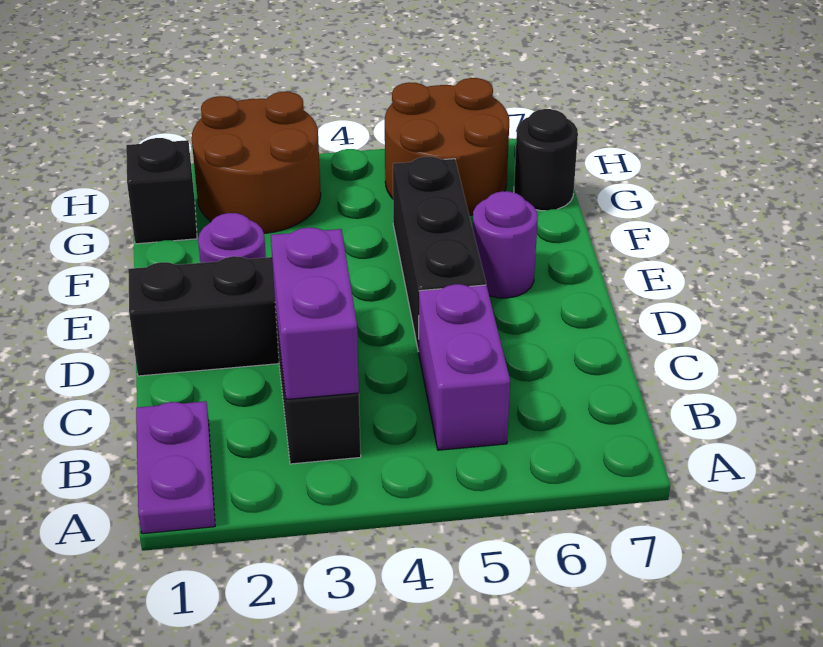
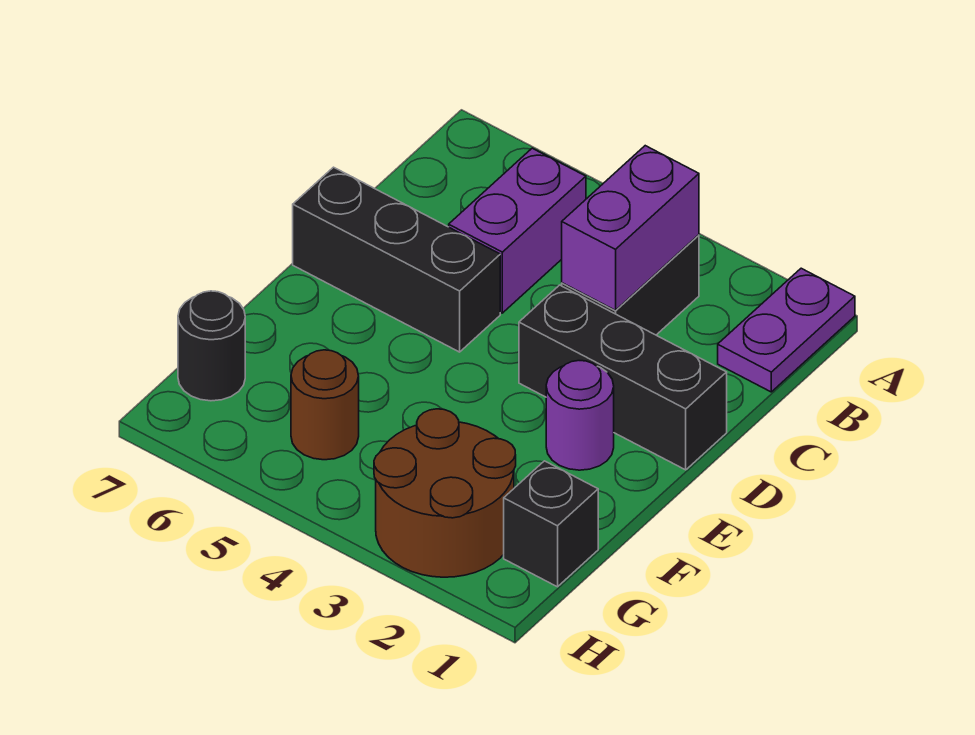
black 1x3 brick [393,157,486,351] -> black 1x3 brick turned to [293,167,500,352]
purple 1x1 round brick [473,191,538,298] -> none
brown 2x2 round brick [385,78,509,216] -> brown 1x1 round brick [291,350,359,460]

